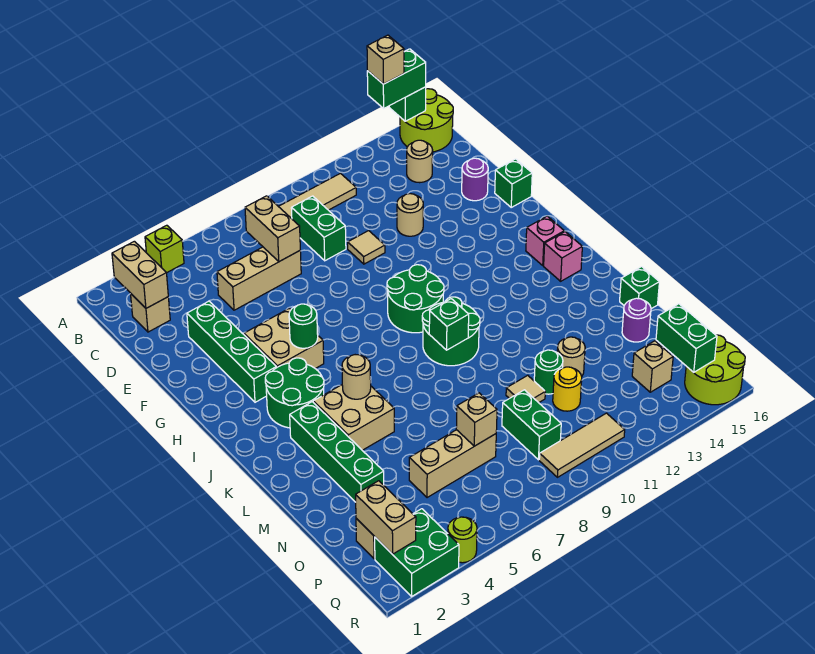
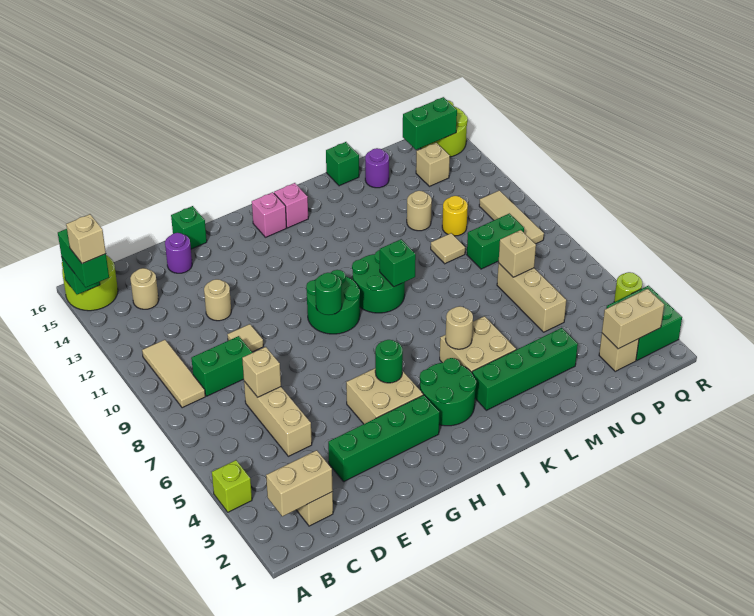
tan 1x2 brick [245,196,300,262] -> tan 1x1 brick [242,347,281,397]
green 1x1 round brick [534,350,563,394] -> green 1x1 round brick moved to [315,273,342,315]

